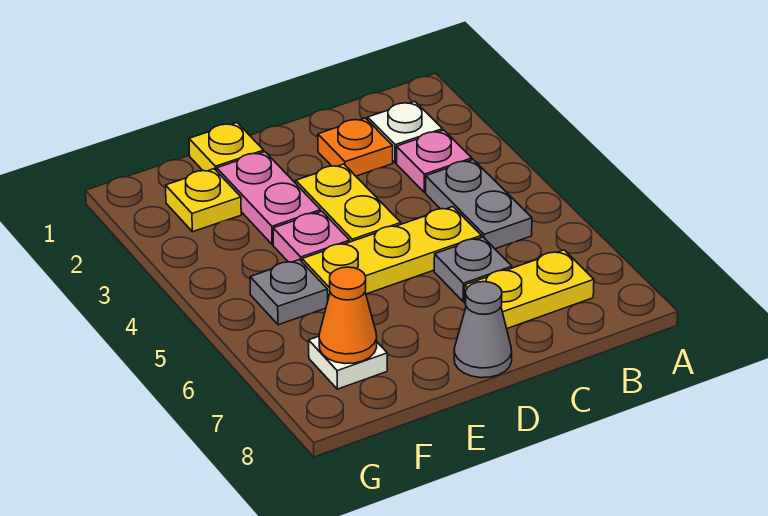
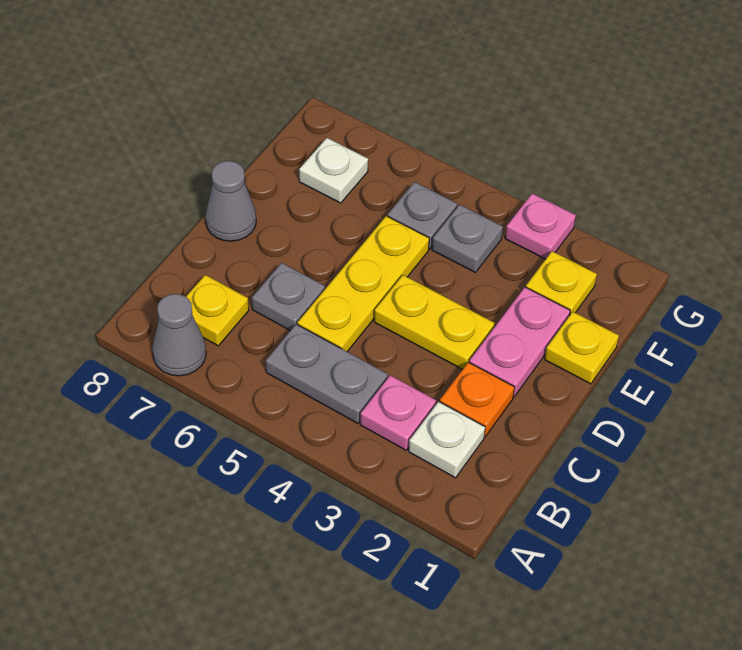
none -> grey 1x1 cone [152,294,206,376]
yellow 1x2 plate [465,250,594,328] -> yellow 1x1 plate [186,275,249,346]
pink 1x2 plate [217,152,321,245] -> pink 1x2 plate turned to [469,287,570,397]
pink 1x1 plate [273,211,350,262] -> pink 1x1 plate moved to [505,193,576,259]
none -> grey 1x1 plate [432,205,503,273]
orange 1x1 cone [319,267,377,364] -> none

